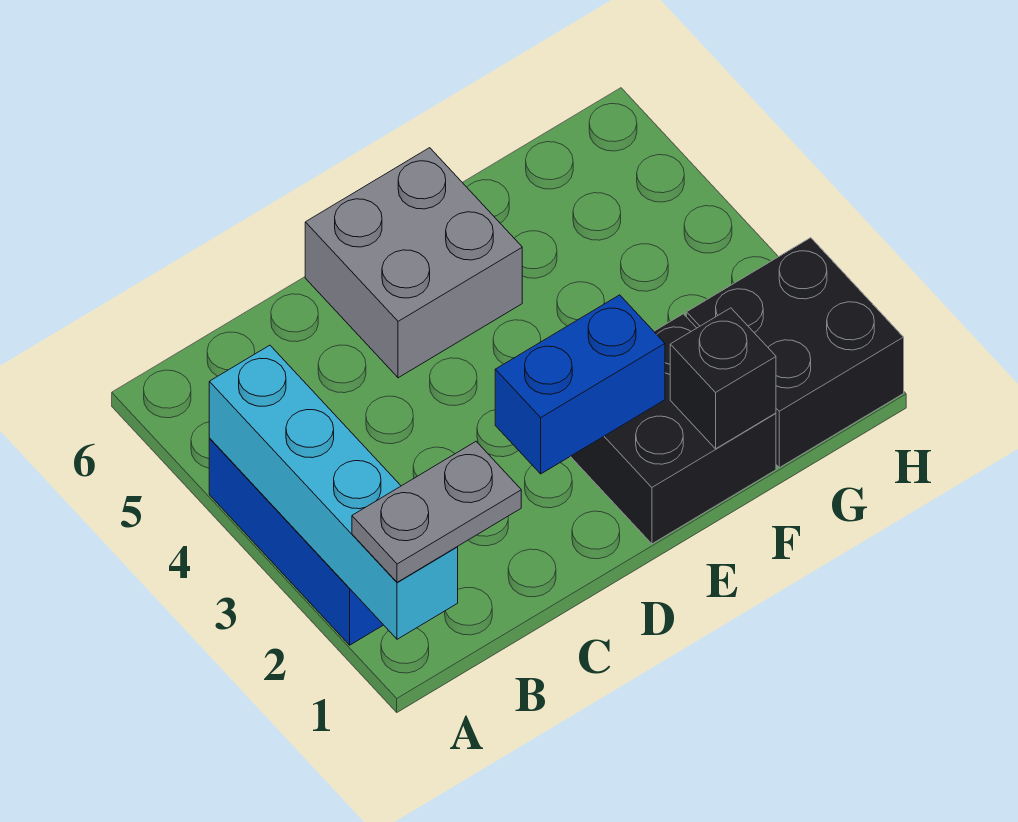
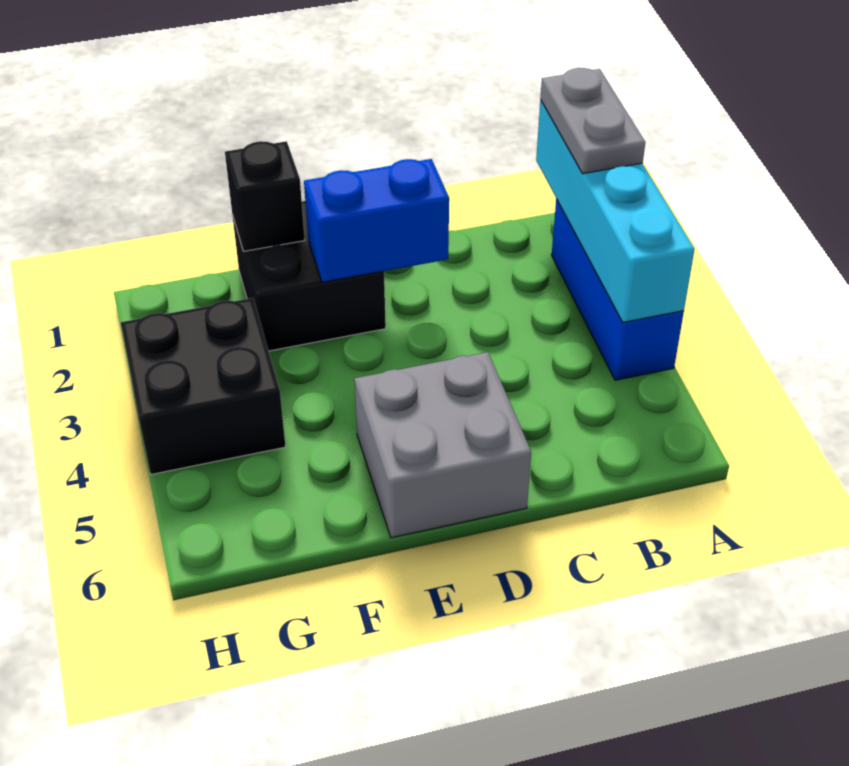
grey 1x2 plate [352,441,521,582] -> grey 1x2 plate turned to [540,68,645,174]
black 2x2 brick [686,238,904,468] -> black 2x2 brick moved to [121,298,286,474]

